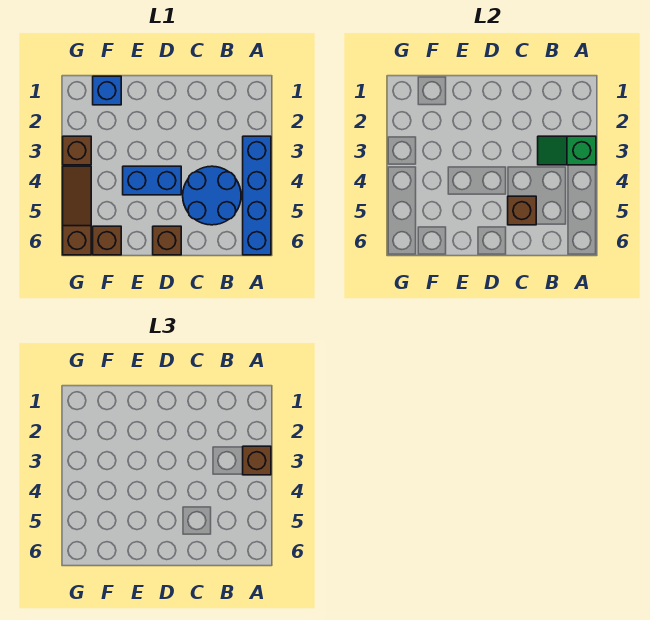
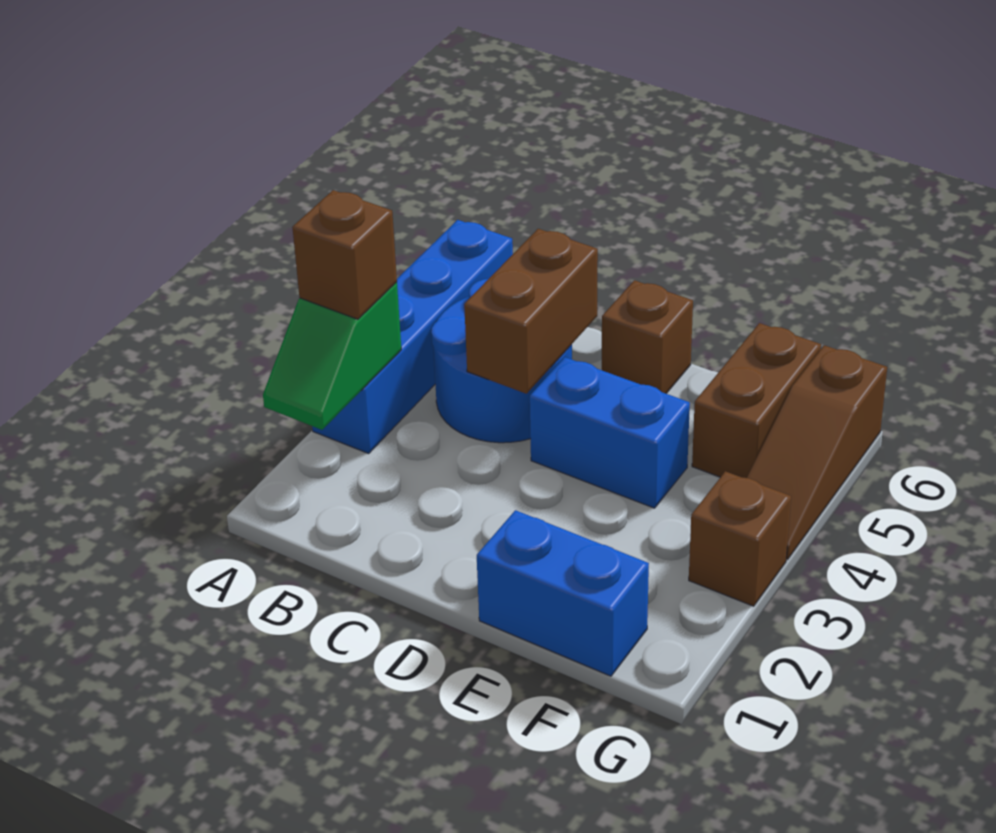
green 1x2 slope [538,136,596,165] -> green 1x2 slope turned to [263,282,401,430]
brown 1x1 brick [508,196,536,225] -> brown 1x2 brick [464,229,598,394]
blue 1x1 brick [93,76,121,105] -> blue 1x2 brick [477,510,649,676]
brown 1x1 brick [93,226,121,255] -> brown 1x2 brick [692,323,821,478]

